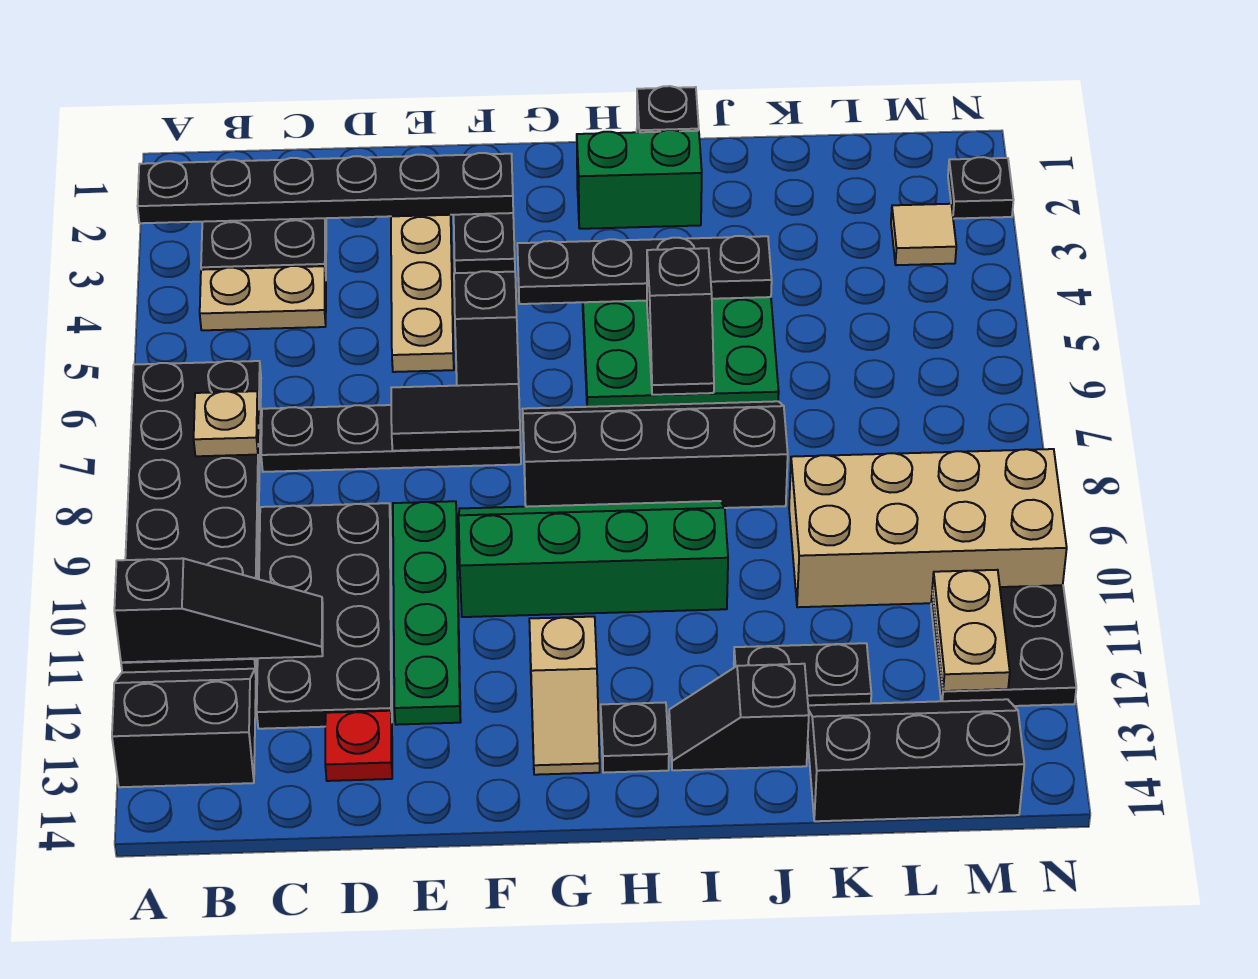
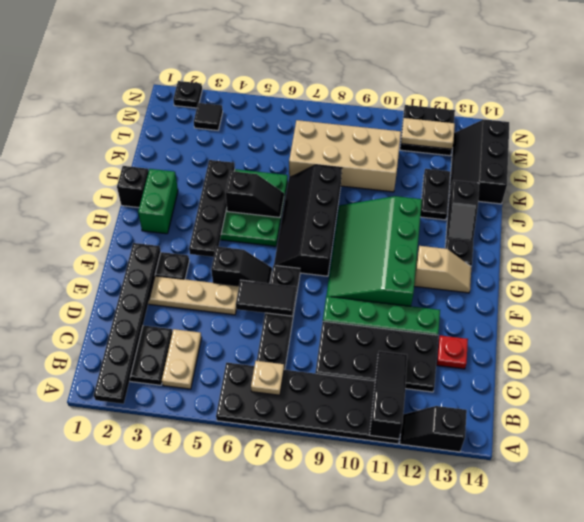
black 2x2 slope [112,669,256,787] -> black 1x2 slope [400,406,467,452]
black 1x2 tile [391,384,521,451] -> black 1x2 tile turned to [236,280,296,316]
green 2x4 slope [459,501,728,617] -> green 3x4 slope [326,196,422,306]
tan 2x4 brick [789,449,1067,607] -> tan 2x4 brick turned to [289,120,401,192]
tan 1x1 tile [891,204,956,265] -> black 1x1 tile [194,103,223,130]

